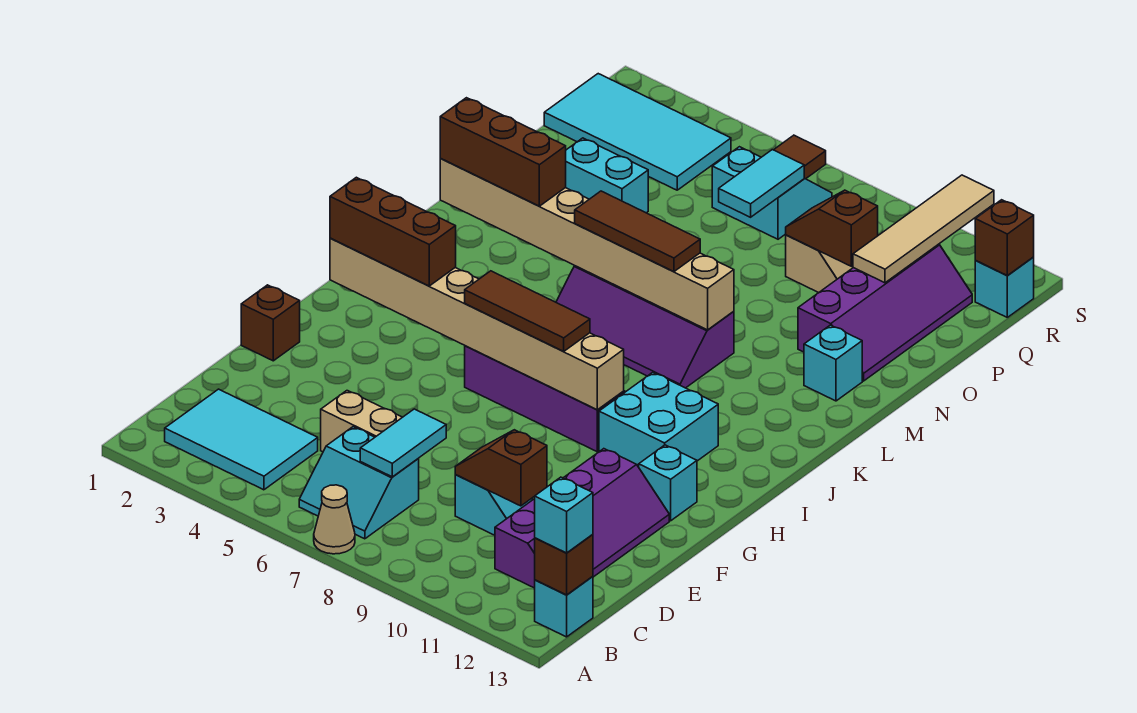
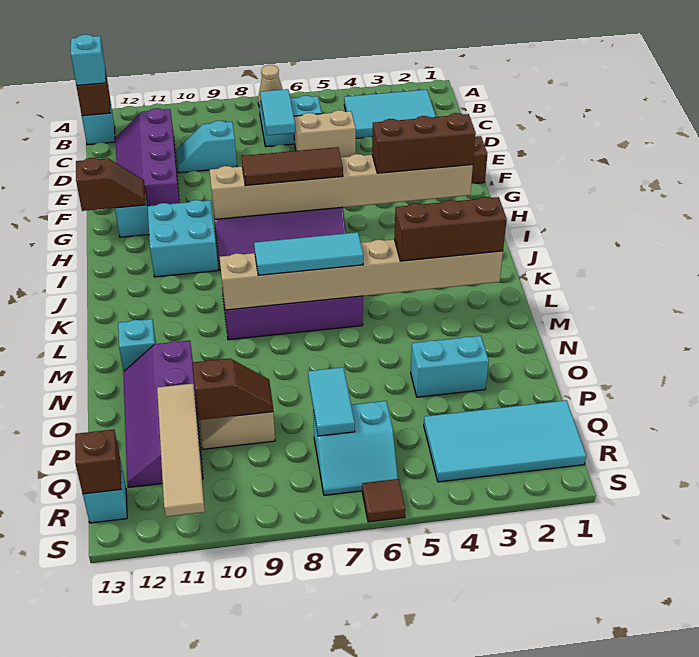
brown 1x2 slope [455,430,547,506] -> brown 1x2 slope moved to [76,158,146,211]
brown 1x3 tile [575,191,700,272] -> cyan 1x3 tile [254,232,363,275]

